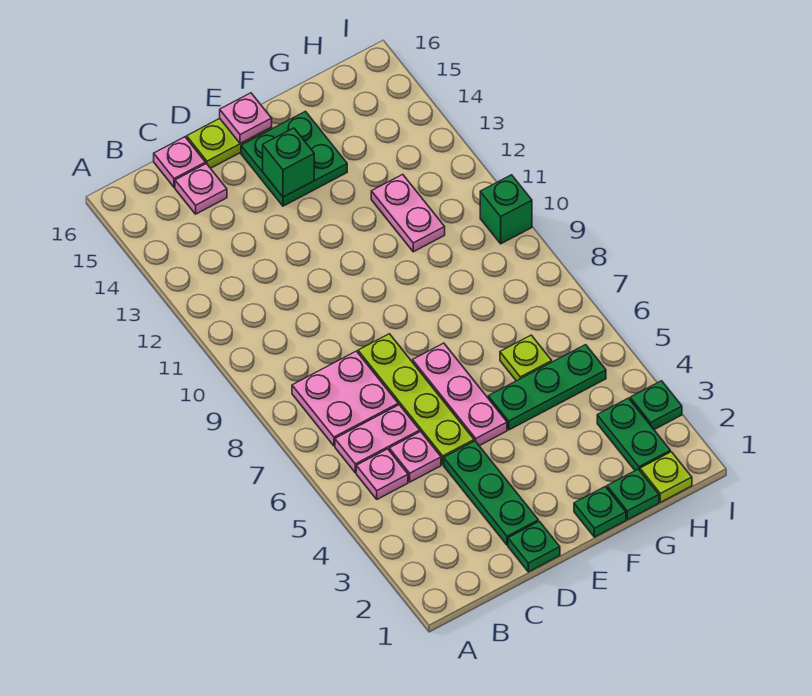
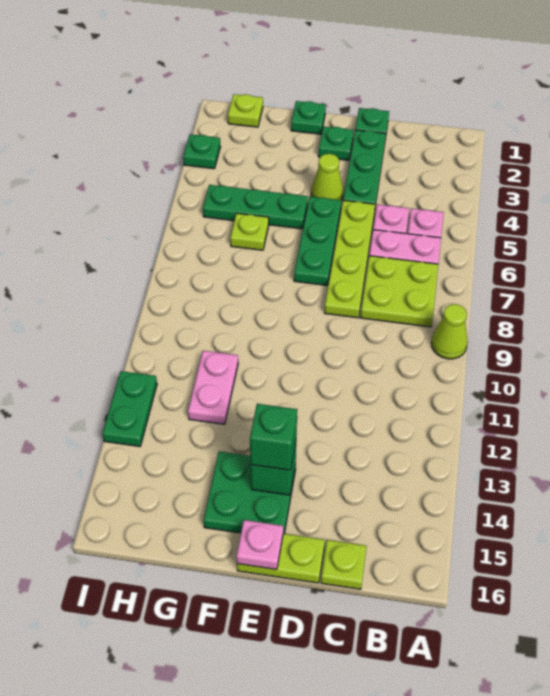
none -> lime 1x1 cone [431,304,468,359]
pink 2x2 plate [292,351,398,446] -> lime 2x2 plate [360,256,438,327]
pink 1x1 plate [175,164,227,214] -> none
pink 1x1 plate [154,137,205,187] -> lime 1x1 plate [321,540,367,589]
none -> lime 1x1 cone [311,154,343,200]
pink 1x3 plate [413,343,507,446] -> green 1x3 plate [294,196,341,285]
green 1x1 plate [607,469,659,520] -> green 1x1 plate moved to [318,126,354,160]
green 1x2 plate [597,398,670,471] -> green 1x2 plate moved to [102,371,157,447]
green 1x1 brick [480,175,532,244] -> green 1x1 brick moved to [250,404,297,470]

